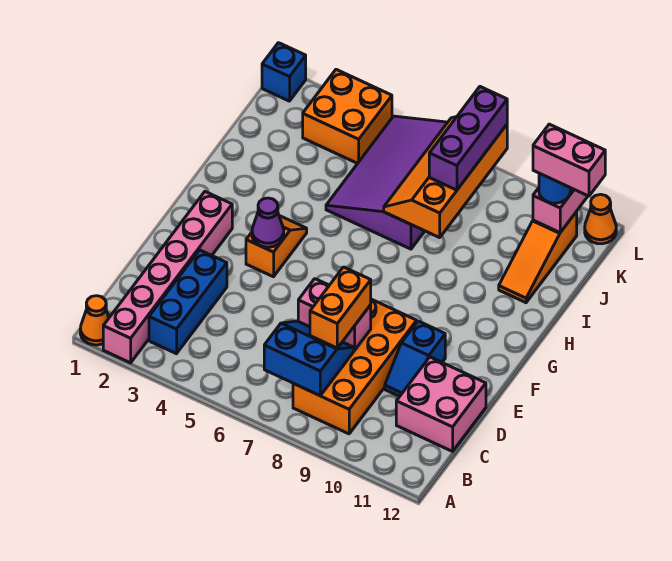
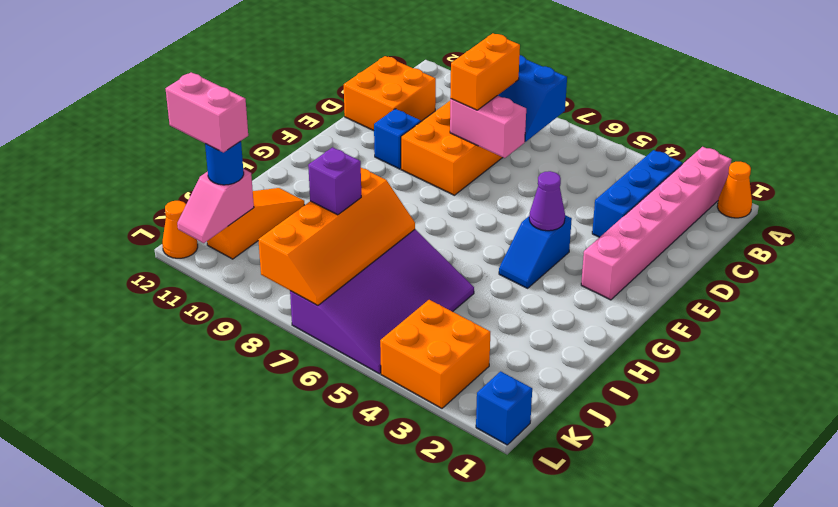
pink 2x2 brick [396,357,486,451] -> orange 2x2 brick [344,56,436,131]
orange 1x2 slope [246,216,307,277] -> blue 1x2 slope [499,215,572,288]
purple 1x3 brick [429,87,507,190] -> purple 1x1 brick [308,147,361,215]

